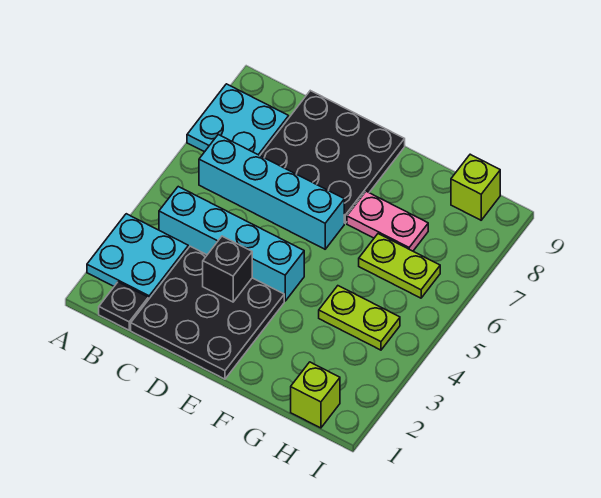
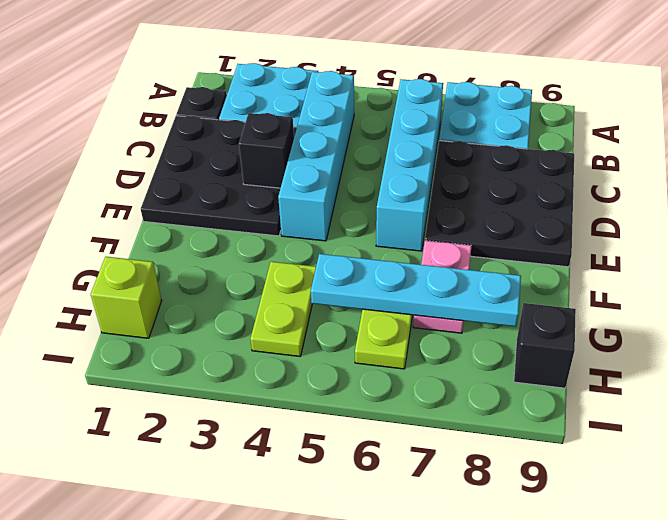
none -> cyan 1x4 plate [311,254,521,327]
lime 1x1 brick [451,154,500,220] -> black 1x1 brick [514,303,576,388]

